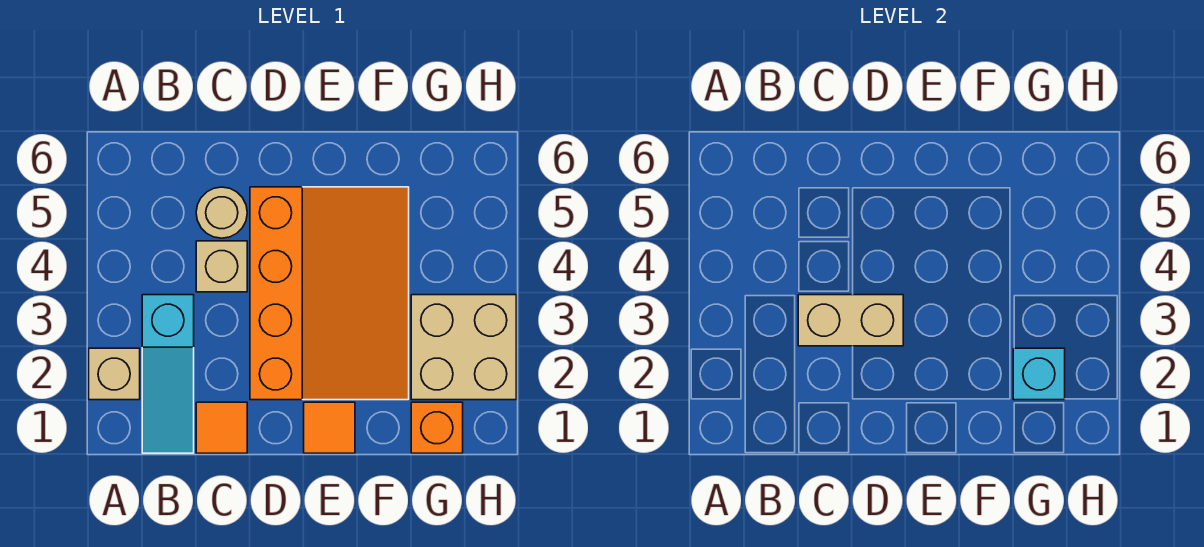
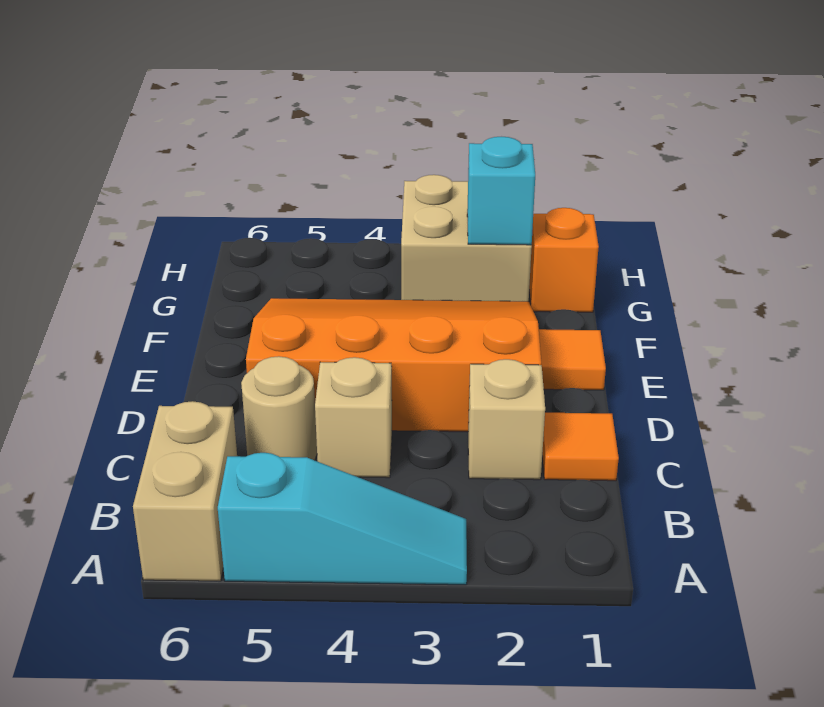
tan 1x1 brick [89,348,140,400] -> tan 1x1 brick moved to [468,359,545,480]
cyan 1x3 slope [142,295,194,453] -> cyan 1x3 slope moved to [218,453,467,585]
tan 1x2 brick [798,295,903,346] -> tan 1x2 brick moved to [133,401,237,581]

